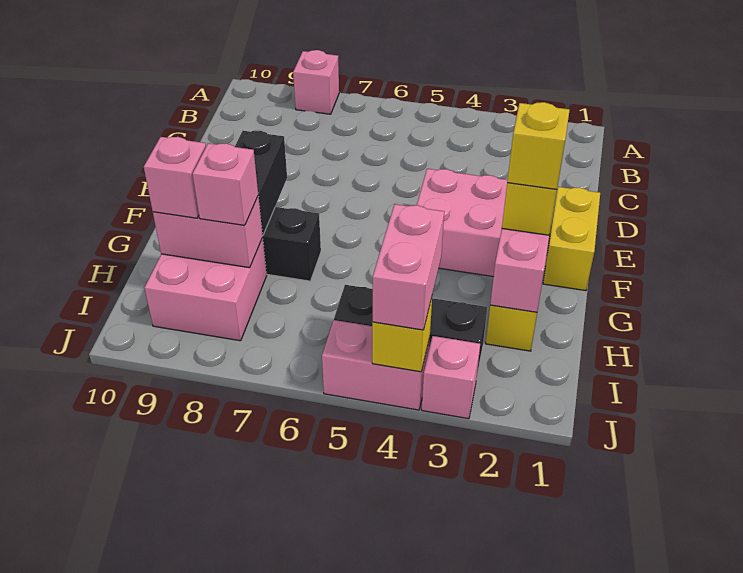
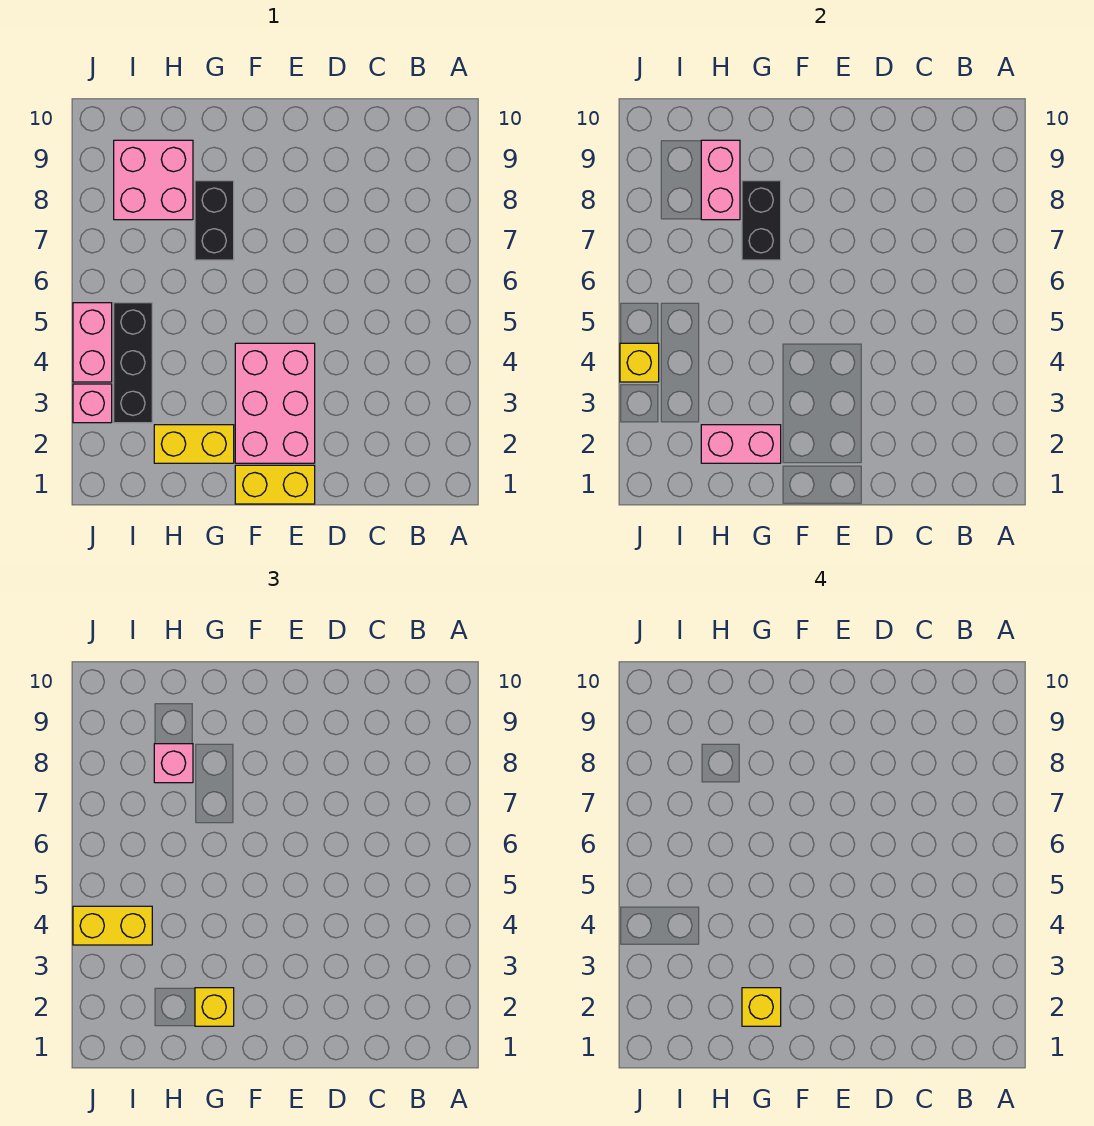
pink 1x1 brick [293,50,339,114] -> none
black 1x2 brick [235,131,287,235] -> black 1x2 brick turned to [742,181,781,260]
pink 1x1 brick [144,137,206,218] -> none
pink 1x2 brick [373,204,444,330] -> yellow 1x2 brick [73,906,152,945]

